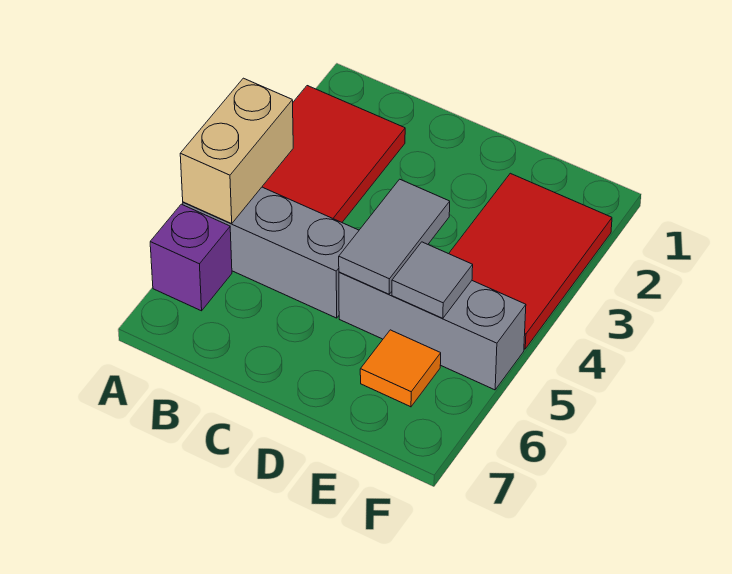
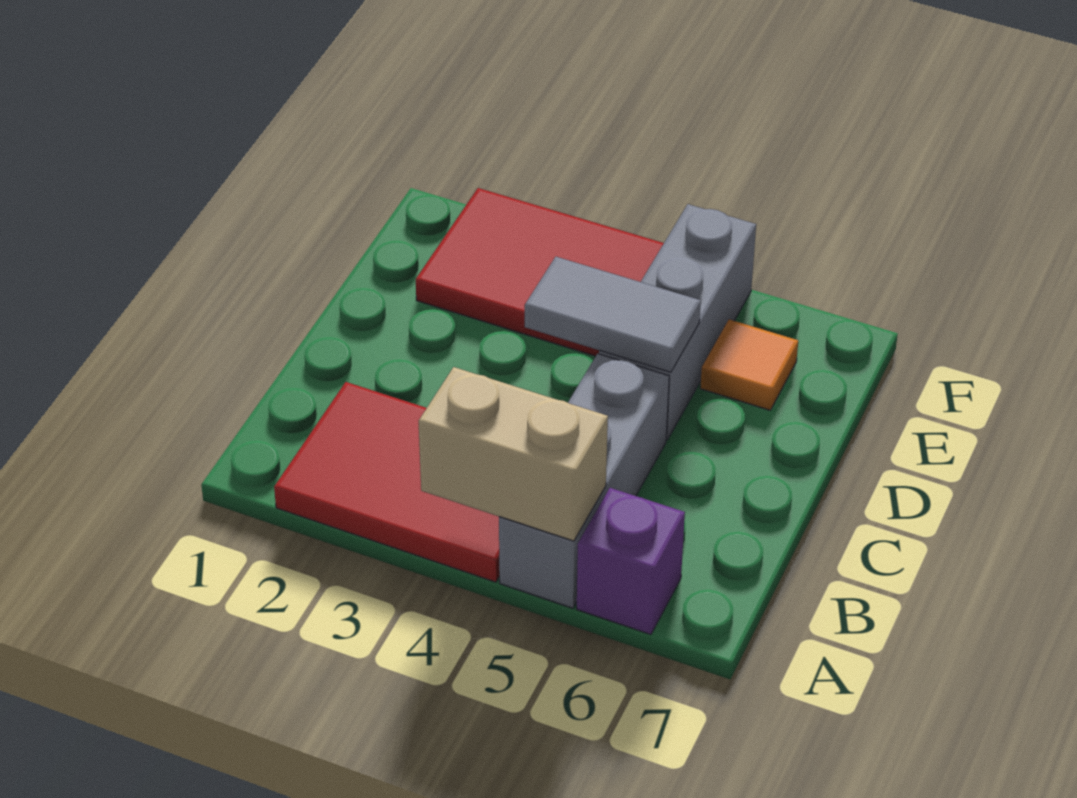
grey 1x1 tile [392,242,473,318] -> none

